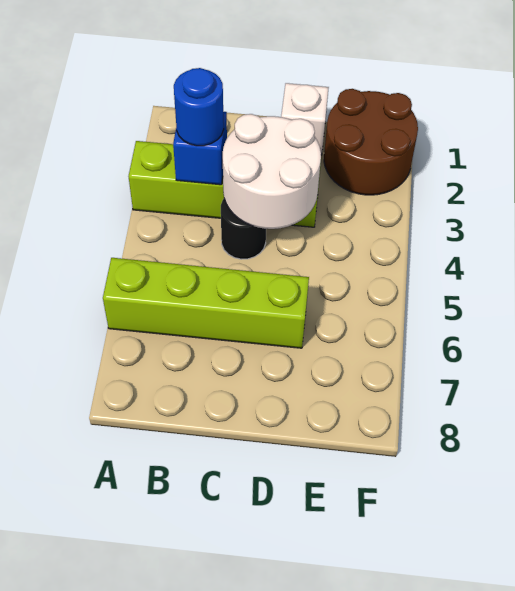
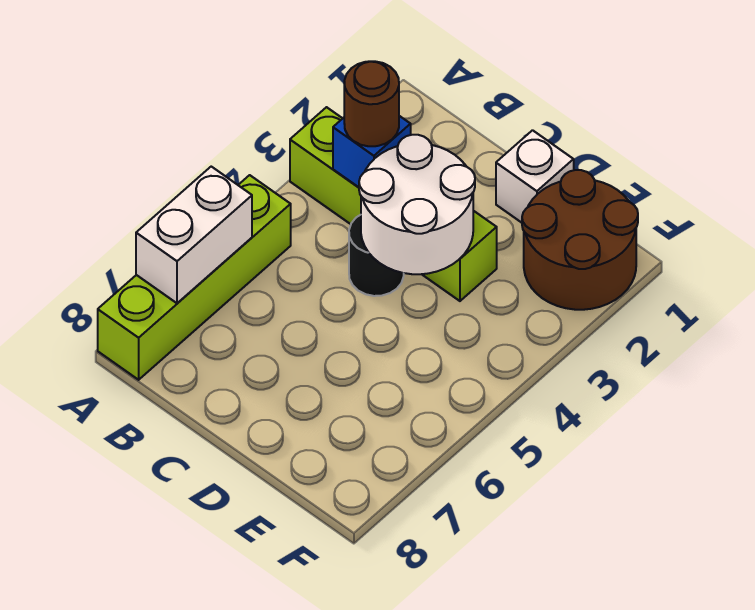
lime 1x4 brick [103,258,309,348] -> lime 1x4 brick turned to [98,175,291,380]
none -> white 1x2 brick [136,167,252,303]
blue 1x1 round brick [174,68,224,146] -> brown 1x1 round brick [344,61,399,146]

